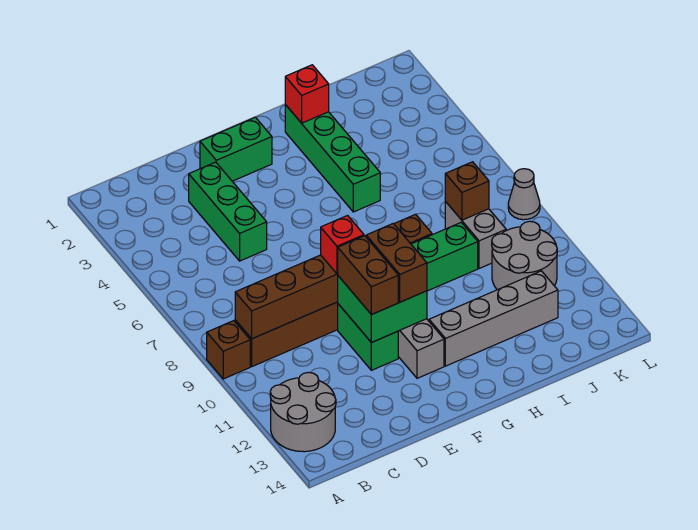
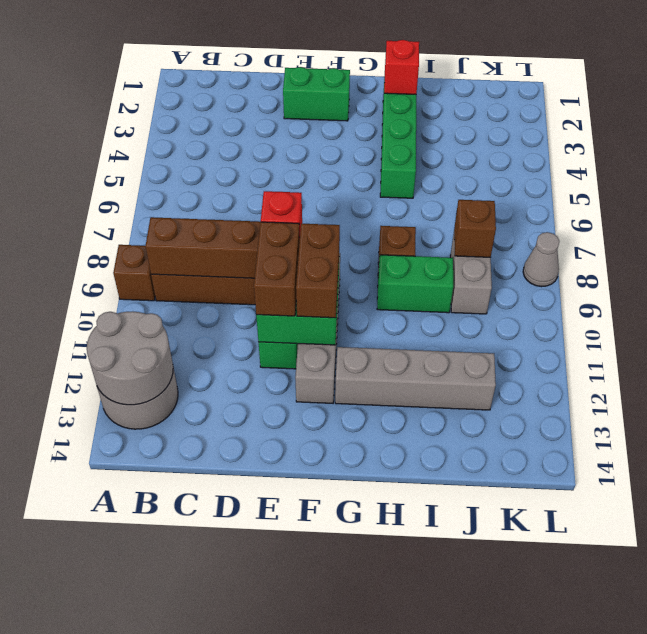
green 1x3 brick [189,162,267,261] -> none
grey 2x2 round brick [492,221,557,290] -> grey 2x2 round brick moved to [87,311,173,405]

